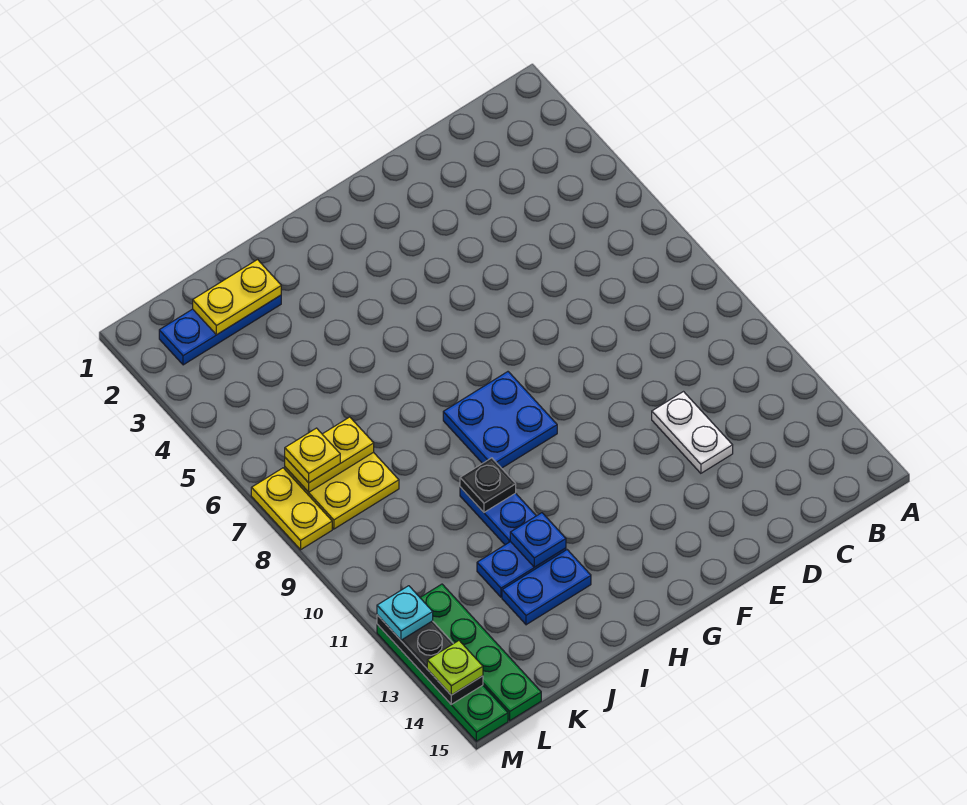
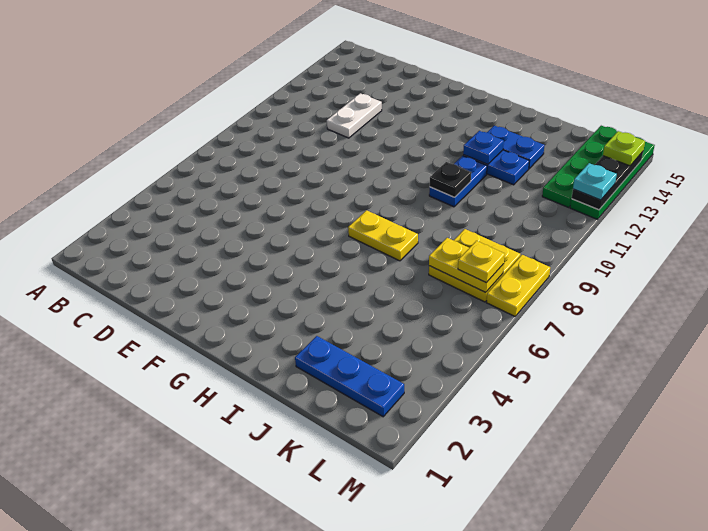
blue 2x2 plate [443,372,557,468] -> none
yellow 1x2 plate [193,260,281,335] -> yellow 1x2 plate moved to [348,210,418,261]

